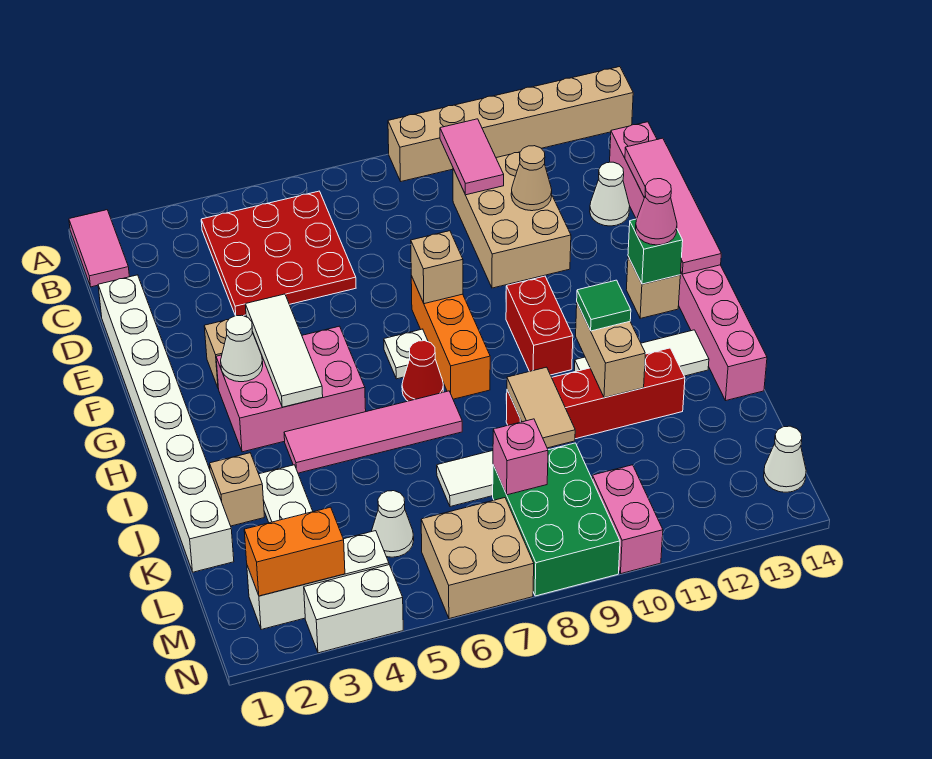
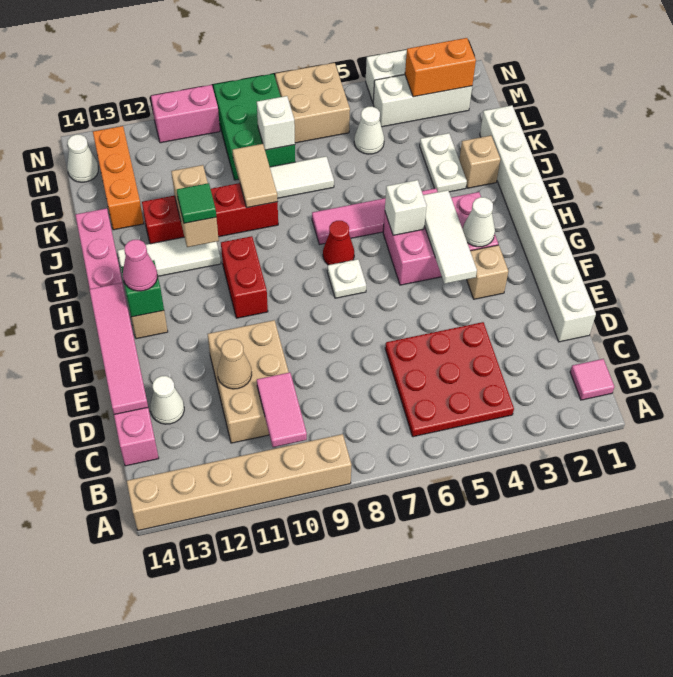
pink 1x2 tile [69,210,129,287] -> pink 1x1 tile [570,359,615,400]
orange 1x3 brick [411,276,490,399] -> orange 1x3 brick moved to [93,126,144,230]
tan 1x1 brick [411,231,463,304] -> none
none -> white 1x1 brick [385,180,427,235]
pink 1x1 brick [493,419,548,495] -> white 1x1 brick [257,96,295,150]
pink 1x2 brick [592,465,663,574] -> pink 1x2 brick turned to [151,85,220,143]

